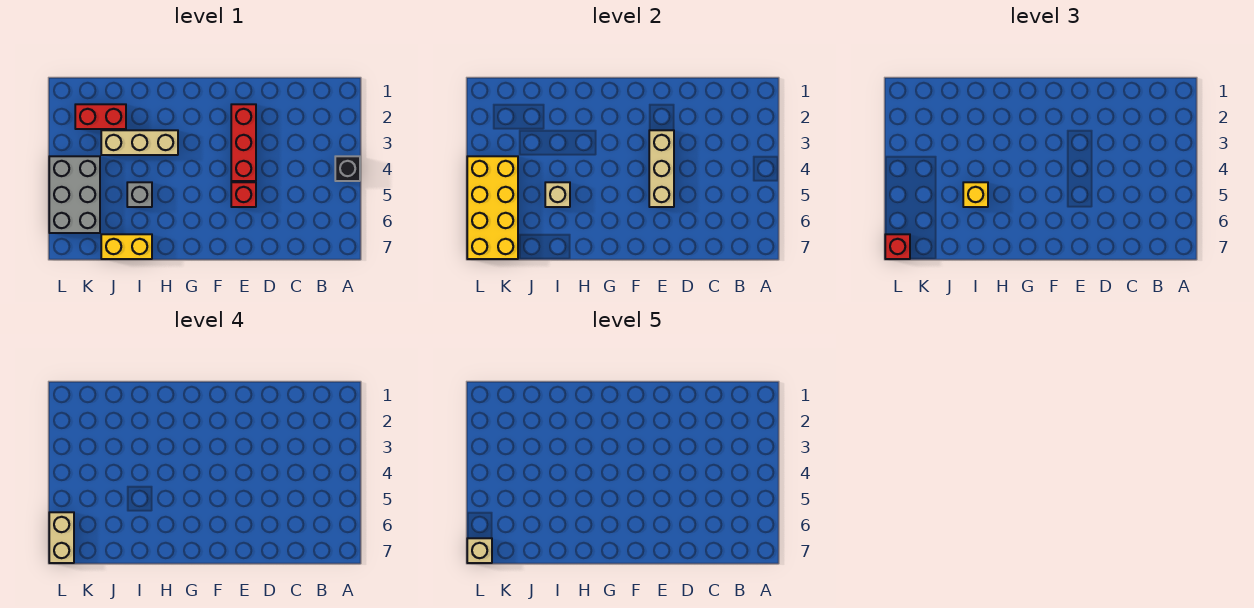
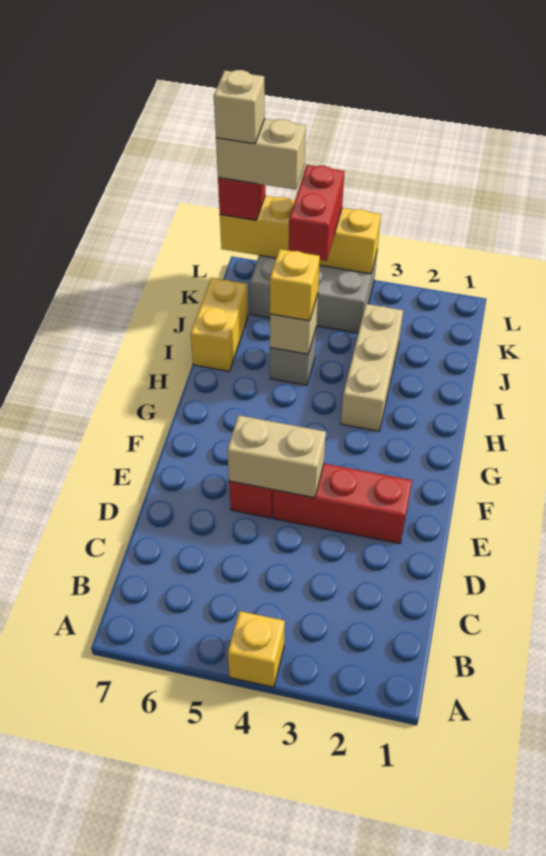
black 1x1 brick [335,156,360,181] -> yellow 1x1 brick [228,611,285,687]
tan 1x3 brick [649,130,674,207] -> tan 1x2 brick [227,415,326,498]
red 1x2 brick [75,104,126,129] -> red 1x2 brick moved to [289,165,344,261]
yellow 2x4 brick [467,156,518,259] -> yellow 1x4 brick [220,196,381,274]

